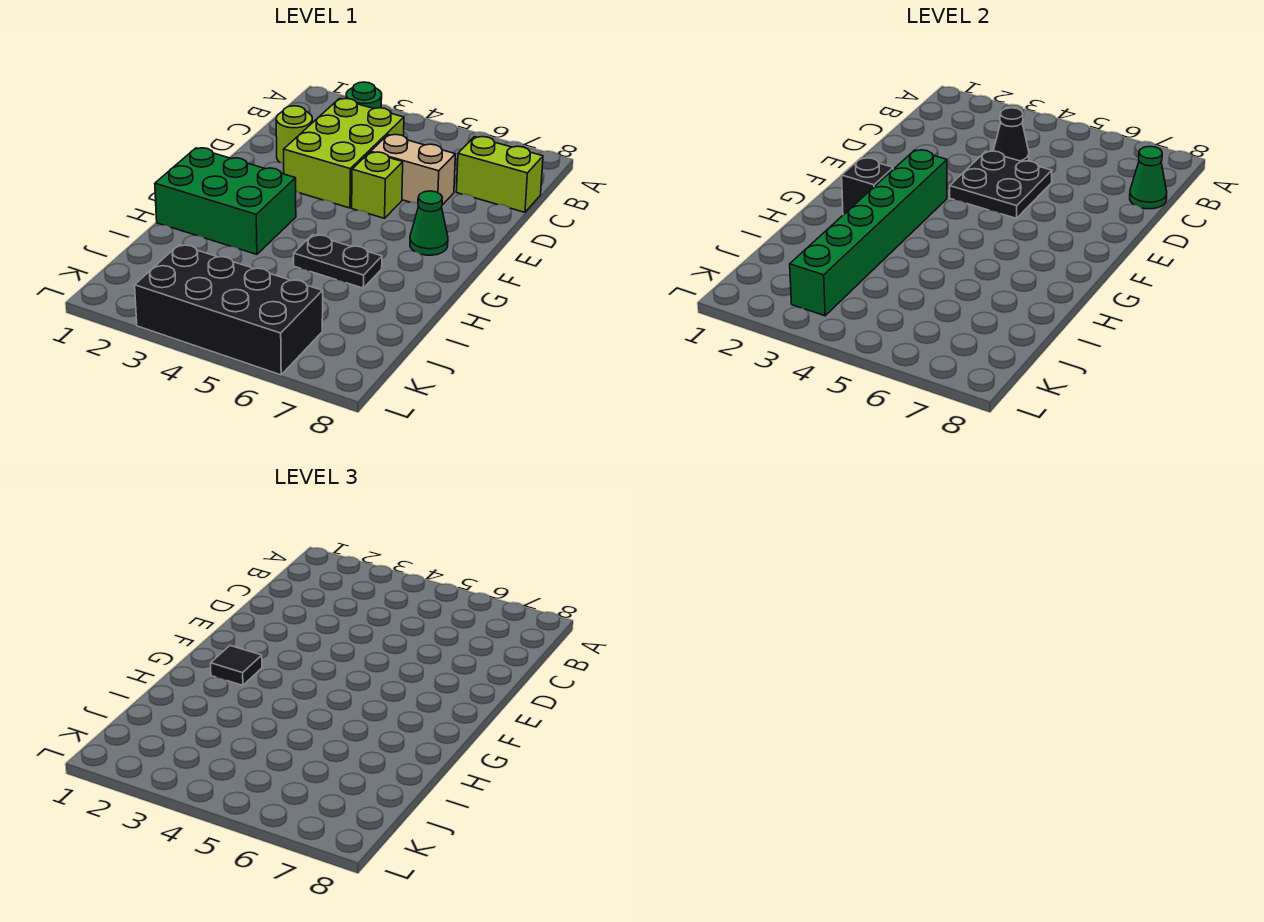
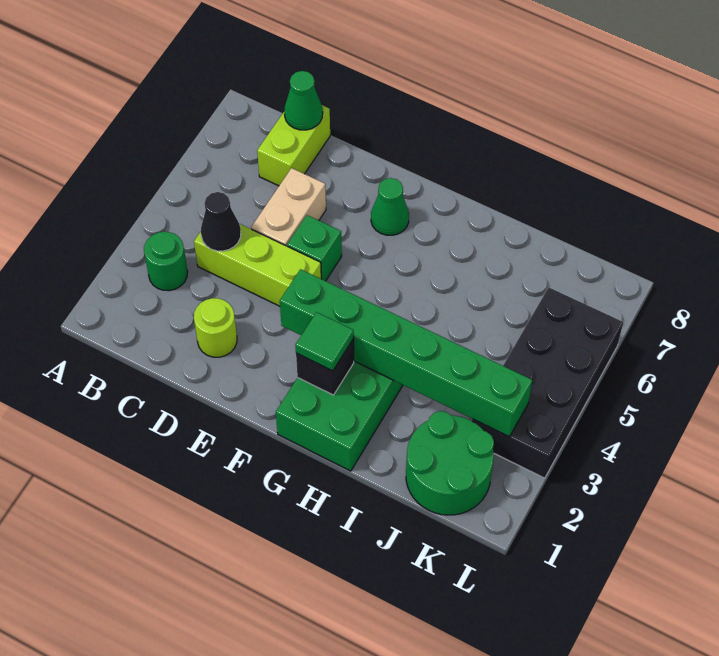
lime 2x3 brick [284,99,404,208] -> lime 1x3 brick [194,224,321,306]
black 2x2 plate [950,151,1052,218] -> none
lime 1x1 brick [352,152,403,218] -> green 1x1 brick [287,215,342,281]
black 1x1 tile [211,646,262,685] -> green 1x1 tile [295,312,354,371]
black 1x2 plate [294,235,382,288] -> none
none -> green 2x2 round brick [406,411,494,515]

